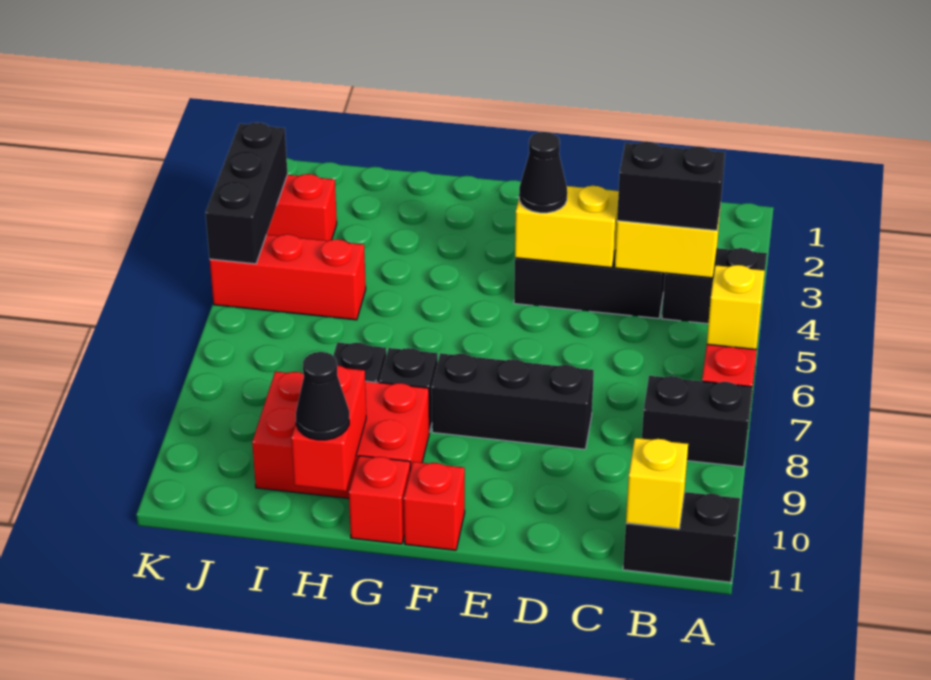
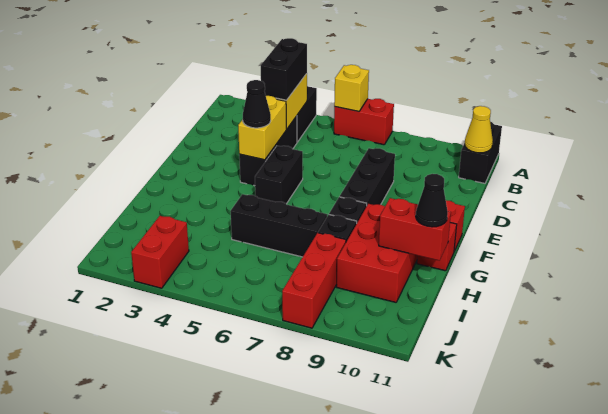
black 1x2 brick [642,376,752,467] -> black 1x2 brick moved to [255,146,303,204]
yellow 1x1 brick [626,438,688,529] -> yellow 1x1 cone [465,106,493,153]
red 1x3 brick [210,234,366,320] -> red 1x3 brick moved to [282,233,346,328]
black 1x3 brick [206,122,288,264] -> black 1x3 brick moved to [230,194,327,257]

